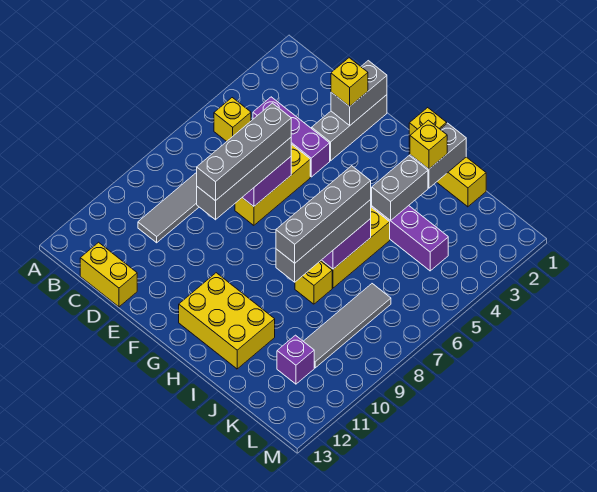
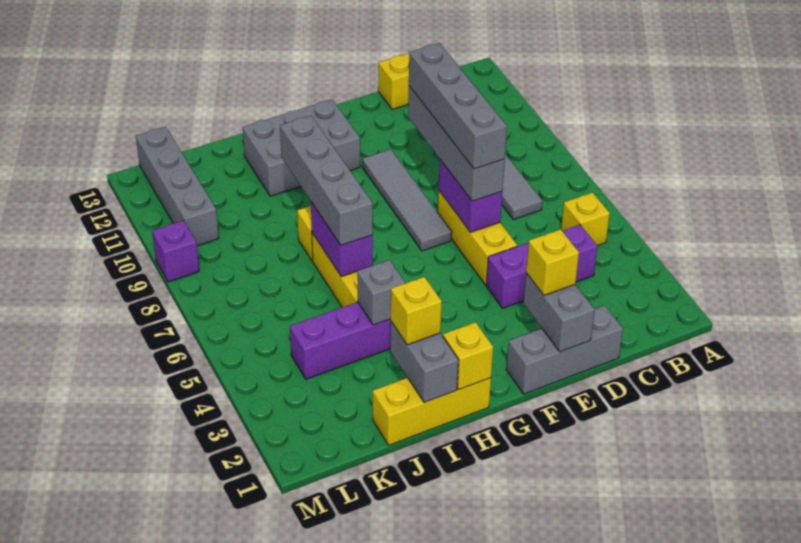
grey 1x3 brick [312,95,387,161] -> grey 1x3 brick turned to [506,305,623,394]
yellow 2x3 brick [179,273,275,369] -> grey 2x3 brick [242,100,360,196]
grey 1x2 brick [372,156,428,221] -> grey 1x1 brick [357,260,405,325]
grey 1x4 brick [276,166,371,263] -> grey 1x4 brick moved to [136,127,219,246]
grey 1x4 tile [303,284,391,368] -> grey 1x4 tile moved to [362,149,452,251]
purple 1x1 brick [277,335,314,384] -> purple 1x1 brick moved to [152,221,199,282]

